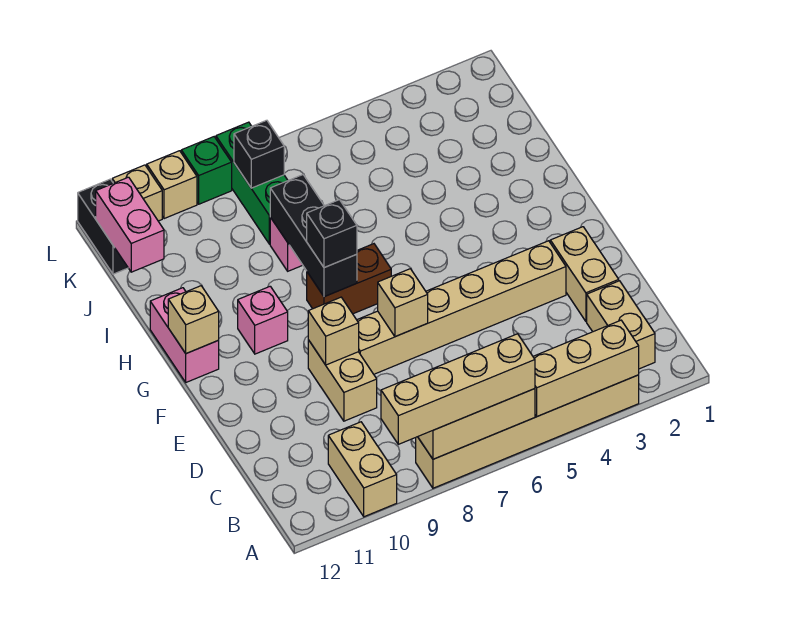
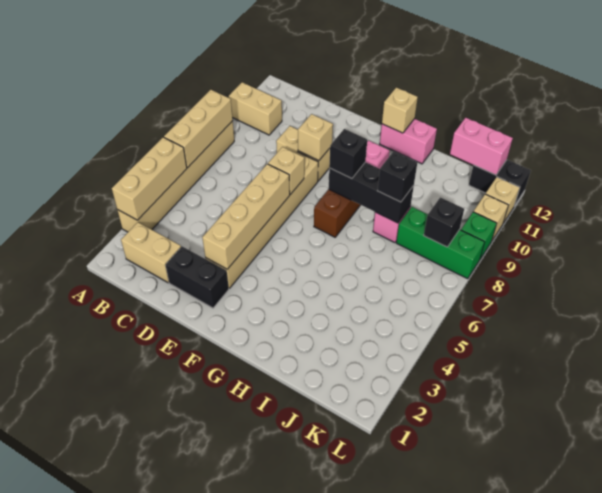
tan 1x4 brick [381,334,535,444] -> tan 1x4 brick moved to [202,164,290,269]
tan 1x2 brick [550,227,619,321] -> black 1x2 brick [165,246,229,308]
none -> black 1x1 brick [377,151,417,202]

